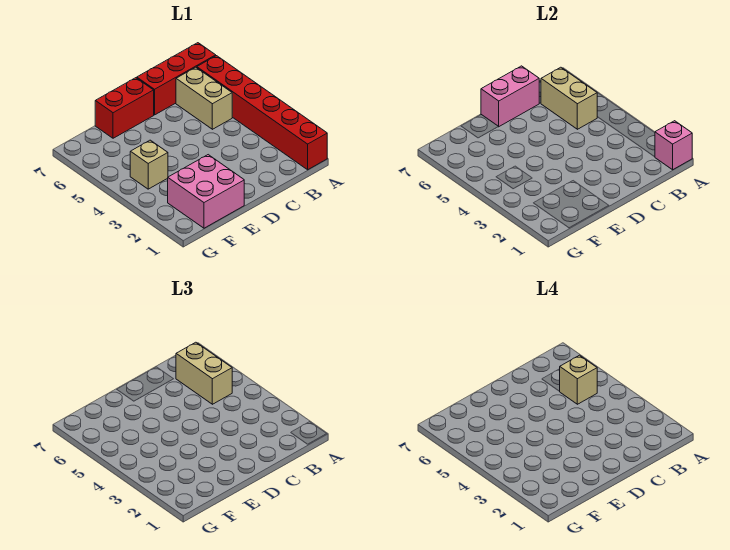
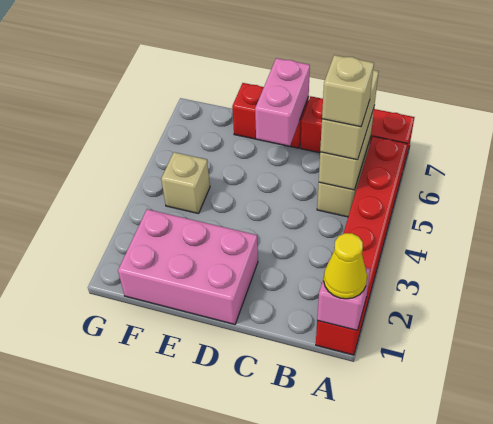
none -> yellow 1x1 cone [324,233,367,299]
pink 1x2 brick [481,66,539,127] -> pink 1x2 brick turned to [255,58,310,146]
pink 2x2 brick [168,155,244,228] -> pink 2x3 brick [118,209,258,324]

